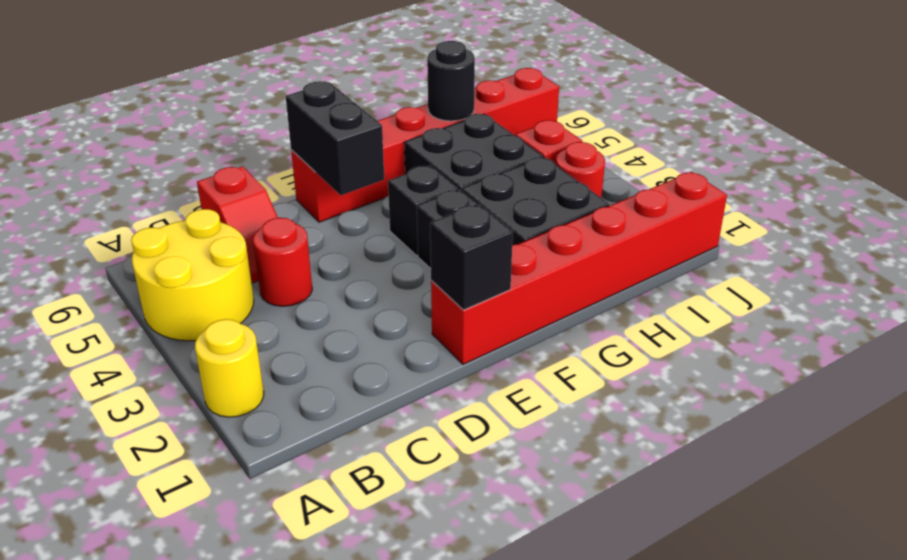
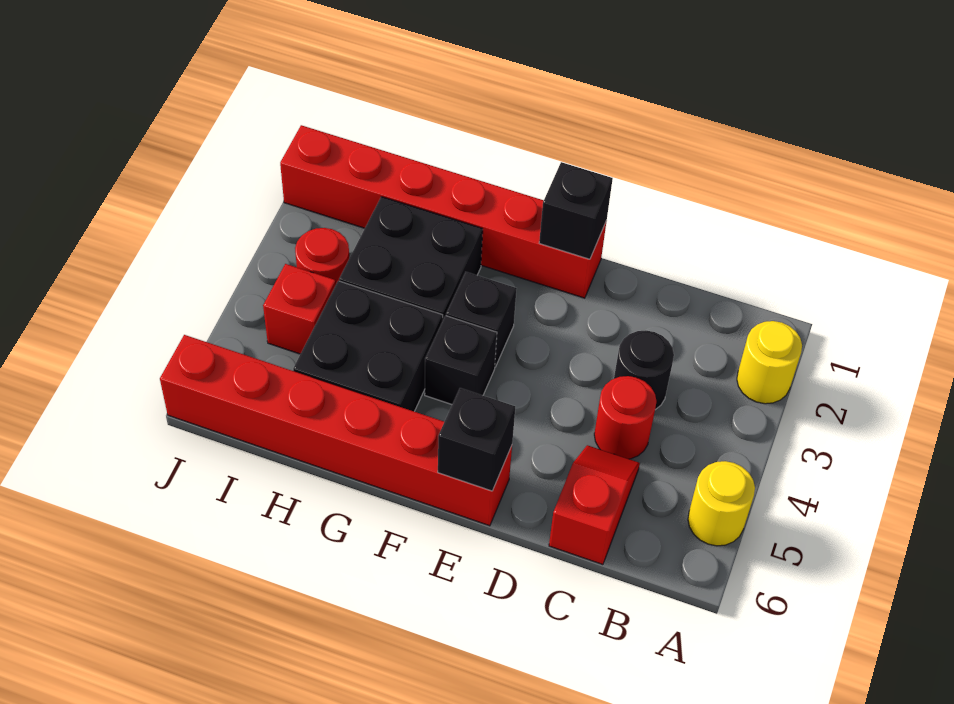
yellow 2x2 round brick [131,209,254,341] -> yellow 1x1 round brick [688,461,755,546]
black 1x2 brick [286,81,384,195] -> black 1x1 brick [438,388,515,491]
black 1x1 round brick [427,41,475,121] -> black 1x1 round brick moved to [614,330,674,410]

